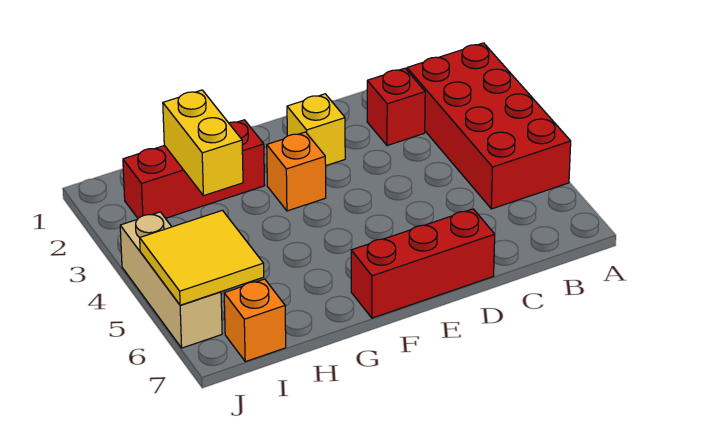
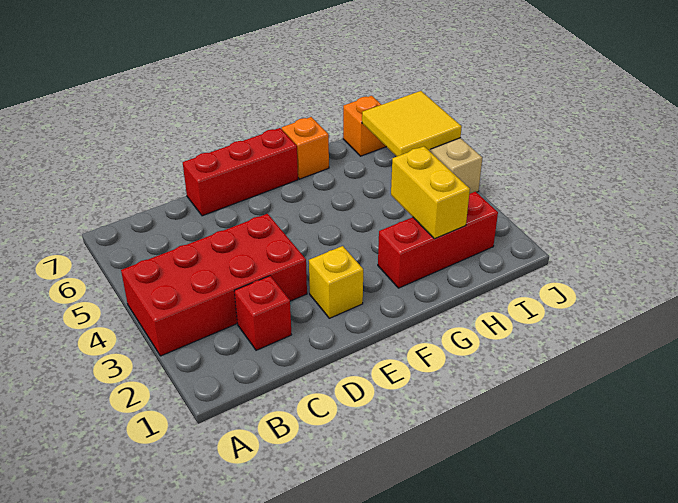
red 2x4 brick [407,43,571,209] -> red 2x4 brick turned to [121,214,307,356]
orange 1x1 brick [267,132,326,211] -> orange 1x1 brick moved to [282,117,329,179]

